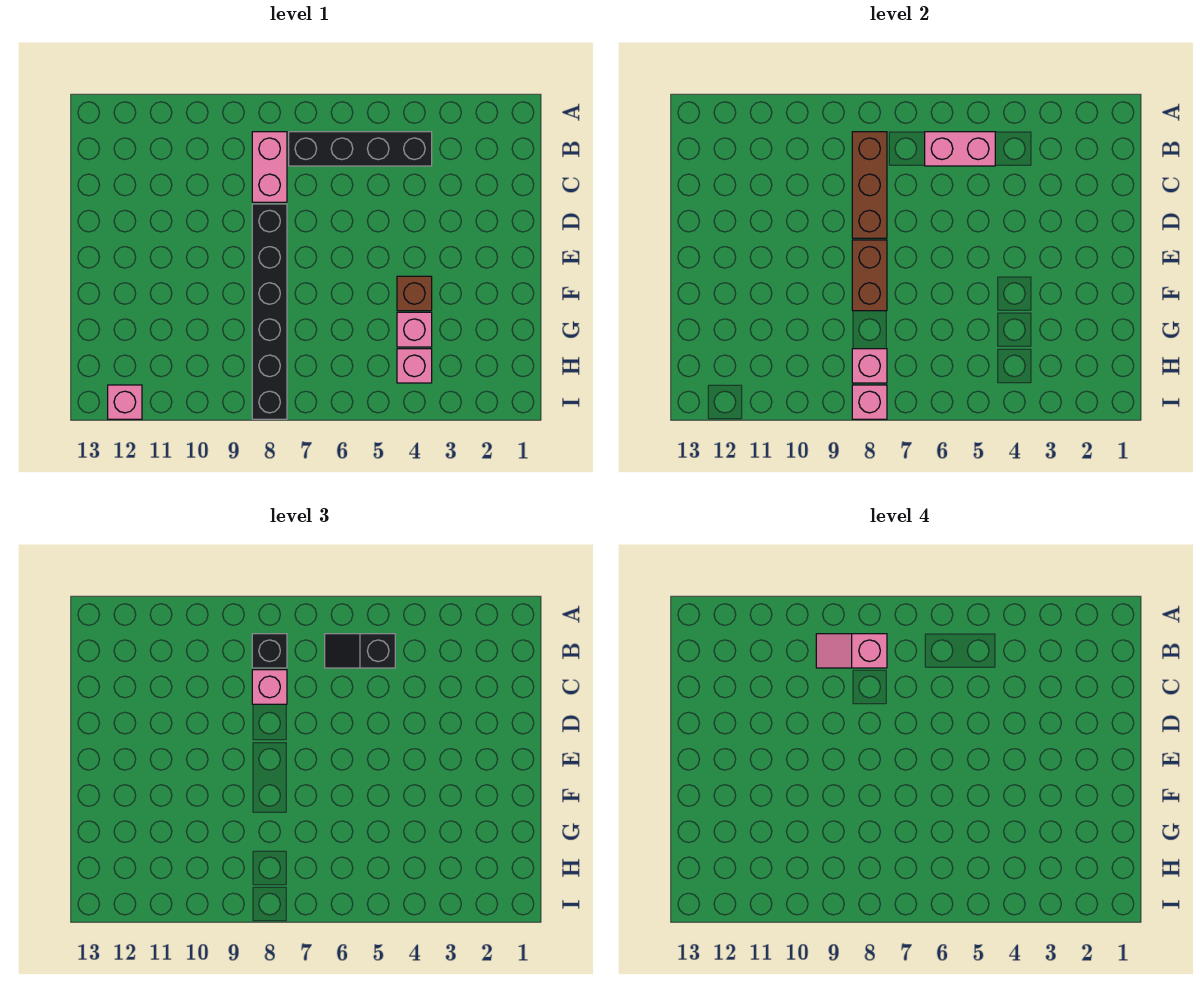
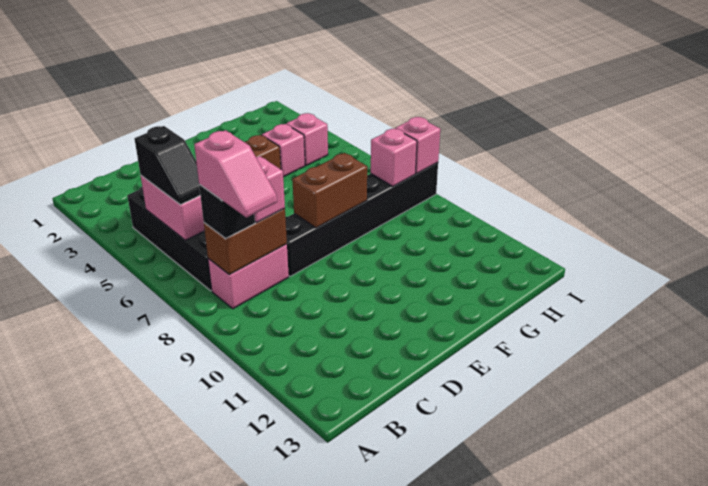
brown 1x3 brick [852,132,887,238] -> brown 1x2 brick [204,208,287,275]
pink 1x1 brick [108,385,142,419] -> none

